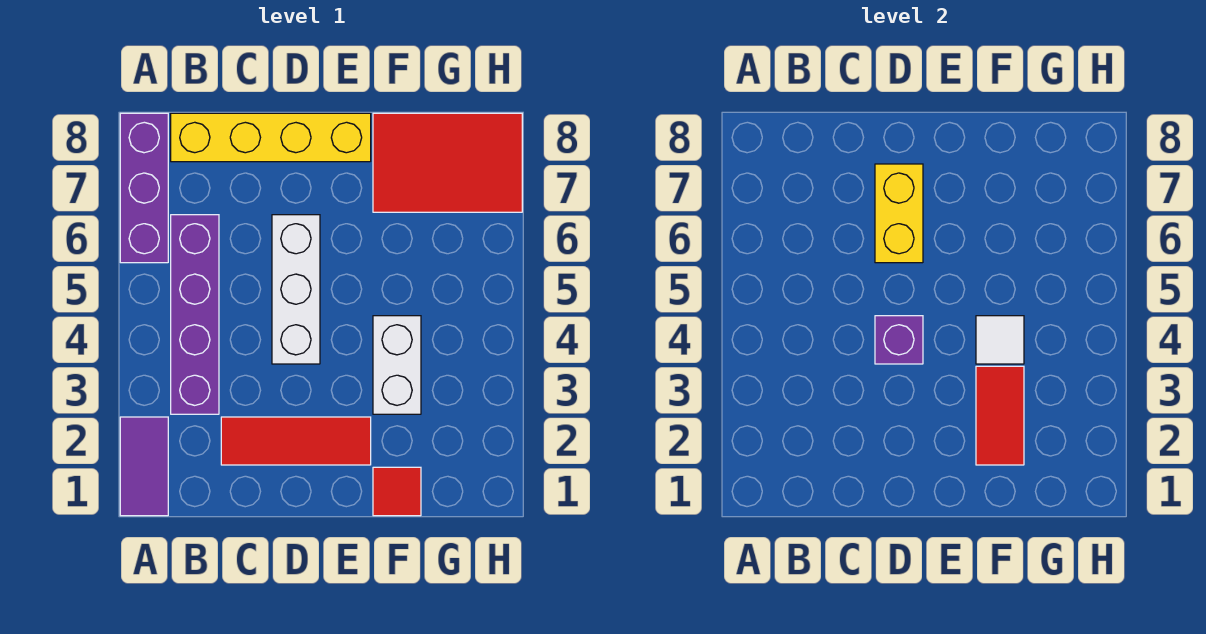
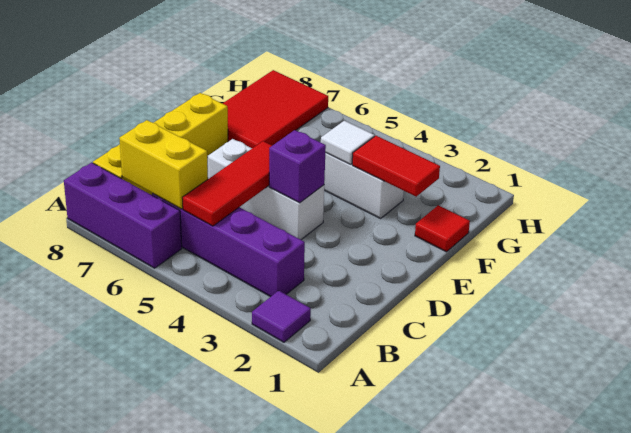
purple 1x2 tile [120,417,168,516] -> purple 1x1 tile [252,291,311,342]
red 1x3 tile [221,417,371,465] -> red 1x3 tile moved to [182,141,272,226]
yellow 1x2 brick [875,164,923,263] -> yellow 1x2 brick moved to [119,120,208,209]

